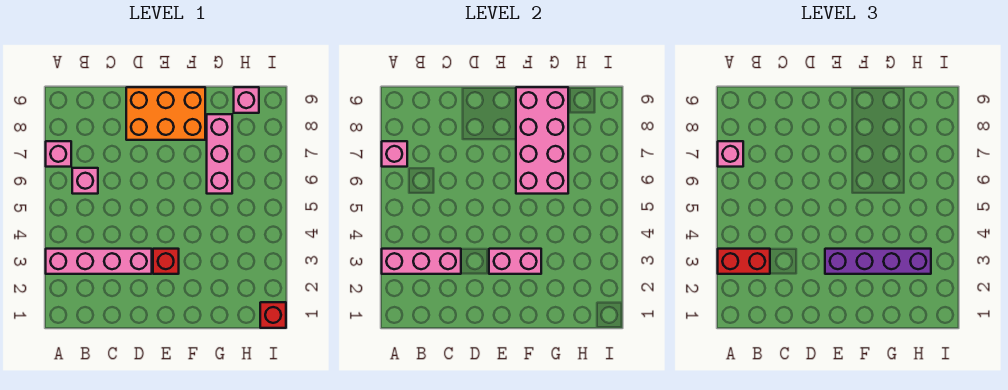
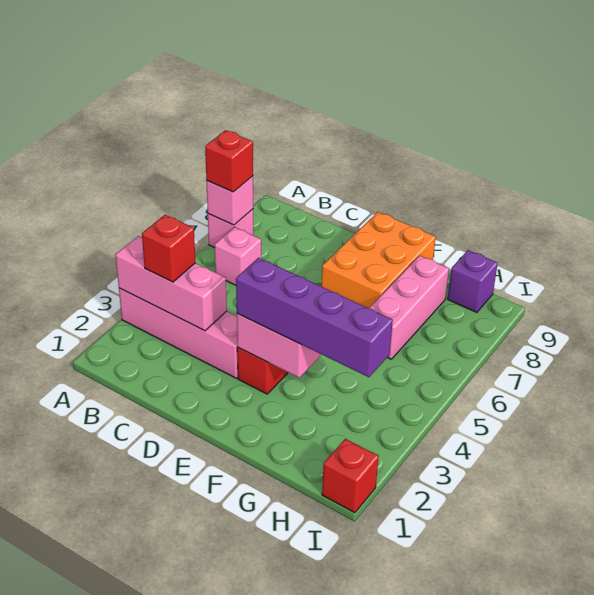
red 1x2 brick [718,249,770,274] -> red 1x1 brick [142,215,195,282]
pink 1x1 brick [718,141,743,167] -> red 1x1 brick [205,130,253,192]
orange 2x3 brick [126,87,205,140] -> orange 2x3 brick turned to [321,212,436,308]
pink 2x4 brick [516,87,568,194] -> none
pink 1x1 brick [234,87,259,113] -> purple 1x1 brick [448,250,498,312]

